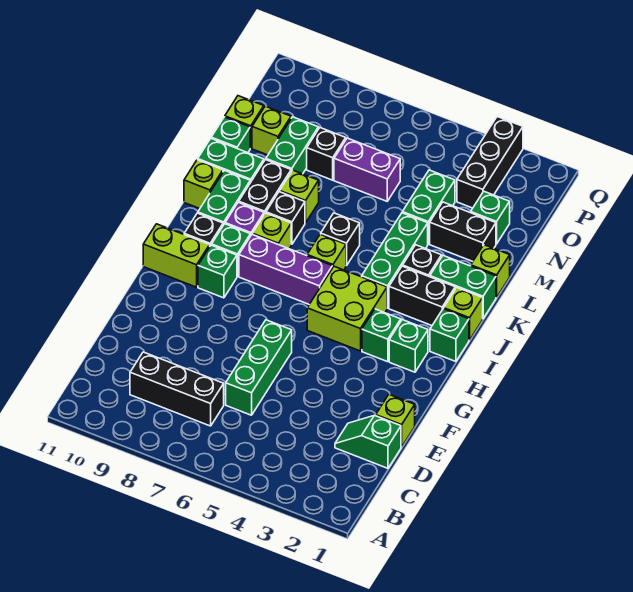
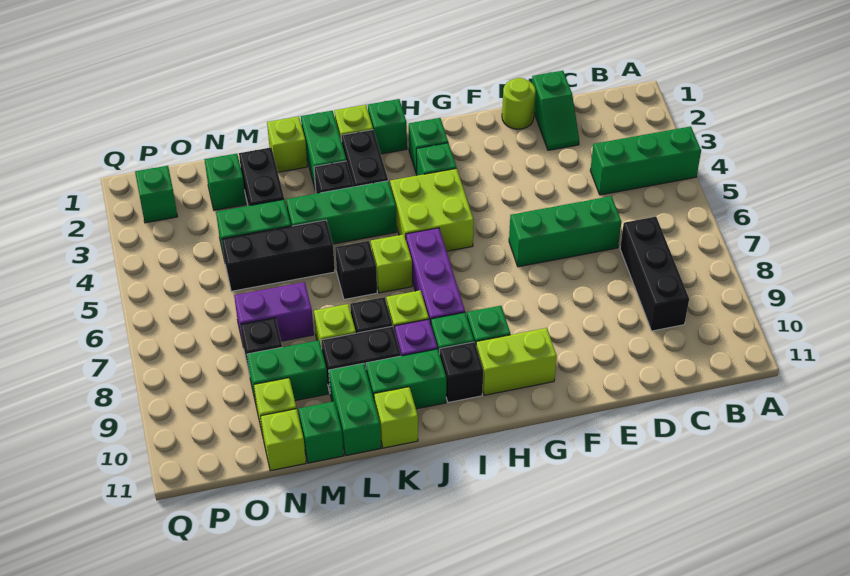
none -> green 1x3 brick [590,126,701,195]
lime 1x1 brick [376,395,415,447] -> lime 1x1 round brick [502,78,536,129]
lime 1x2 brick [143,224,210,287] -> lime 1x2 brick turned to [476,328,557,395]
purple 1x2 brick [334,138,400,201] -> purple 1x2 brick turned to [234,282,314,343]
black 1x3 brick [457,117,523,208] -> black 1x3 brick moved to [222,220,335,291]
none -> green 1x1 brick [135,166,178,223]

